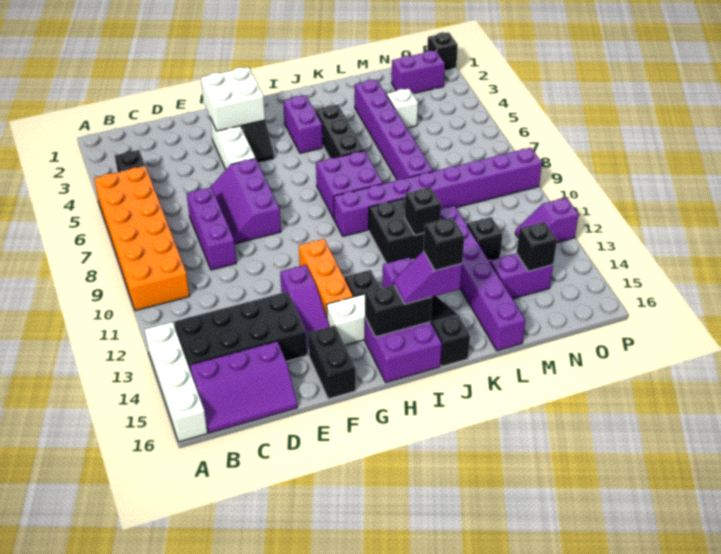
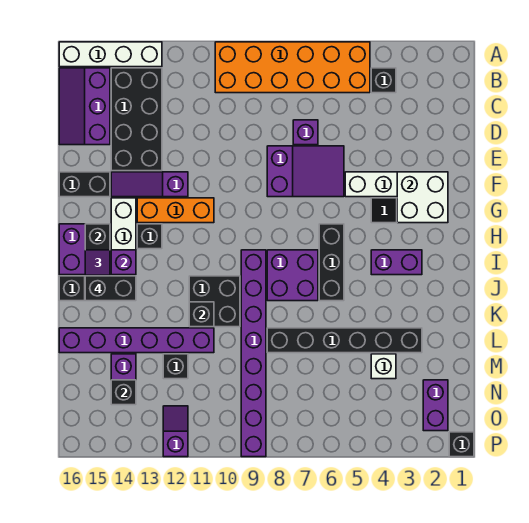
purple 1x3 brick [187,187,236,270] -> purple 1x1 brick [293,120,318,145]
purple 2x3 slope [210,158,281,244] -> purple 2x3 slope turned to [267,146,344,197]
black 1x3 brick [315,105,364,158] -> black 1x3 brick turned to [319,224,344,301]
black 1x1 brick [423,217,464,271] -> black 1x2 brick [85,276,136,301]
purple 1x6 brick [355,79,433,180] -> black 1x6 brick [267,328,422,353]

